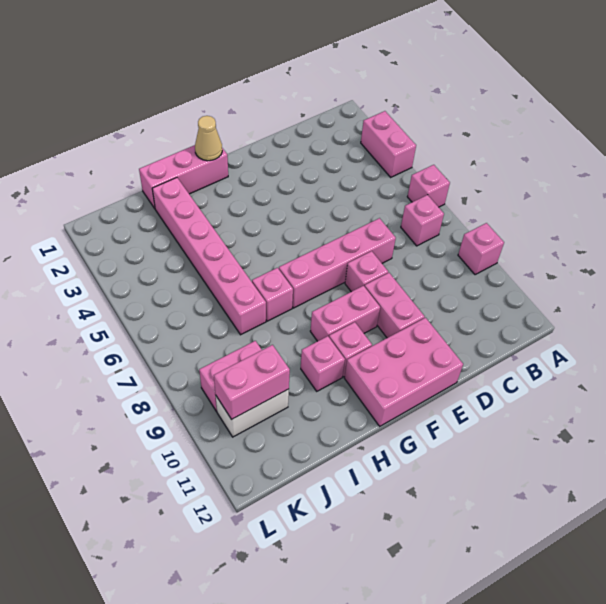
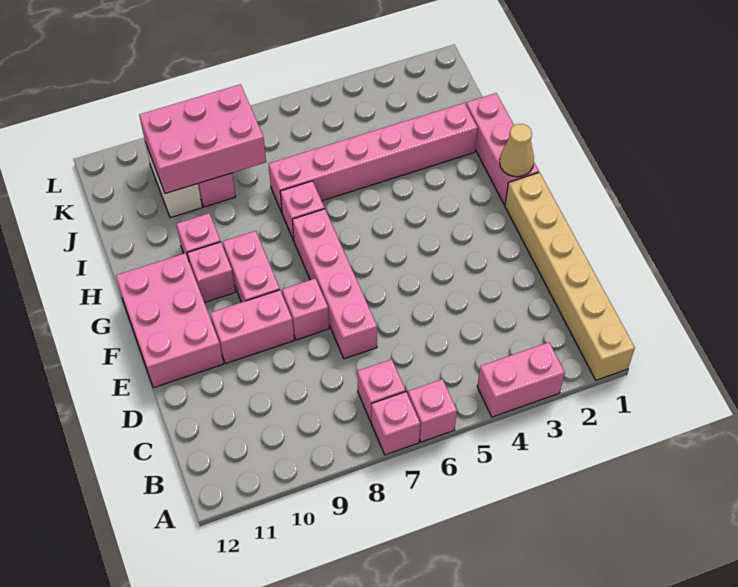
none -> tan 1x6 brick [505,173,635,380]
pink 1x1 brick [458,223,504,275] -> pink 1x1 brick moved to [371,392,420,455]
pink 1x2 brick [214,345,290,419] -> pink 2x3 brick [139,84,266,194]

